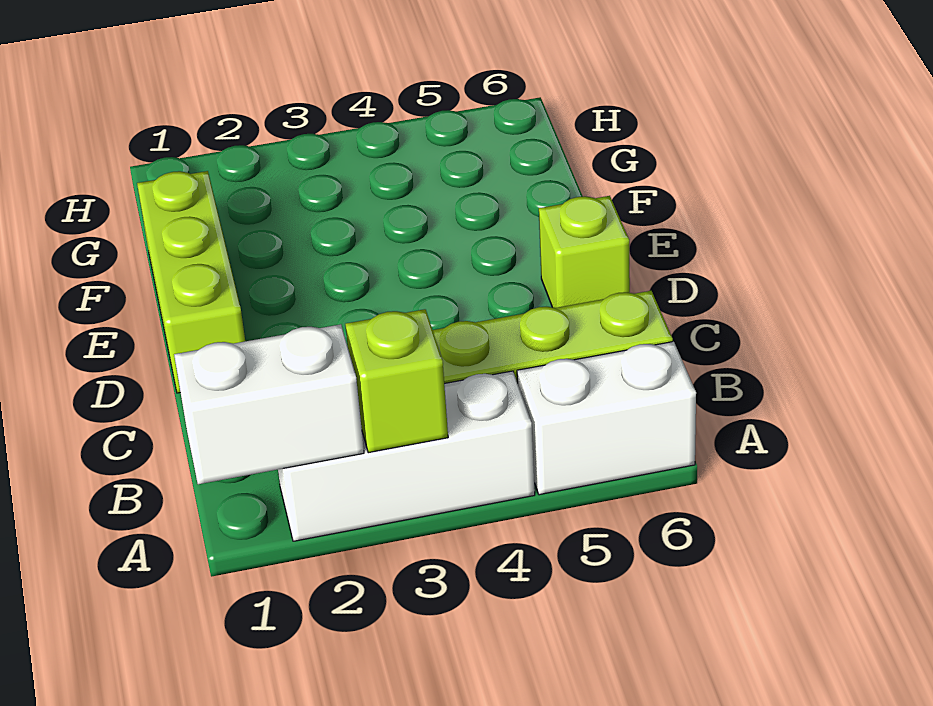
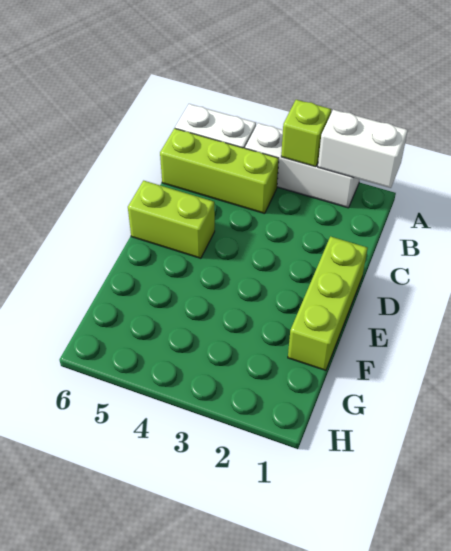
lime 1x1 brick [539,196,630,308] -> lime 1x2 brick [128,181,215,258]

